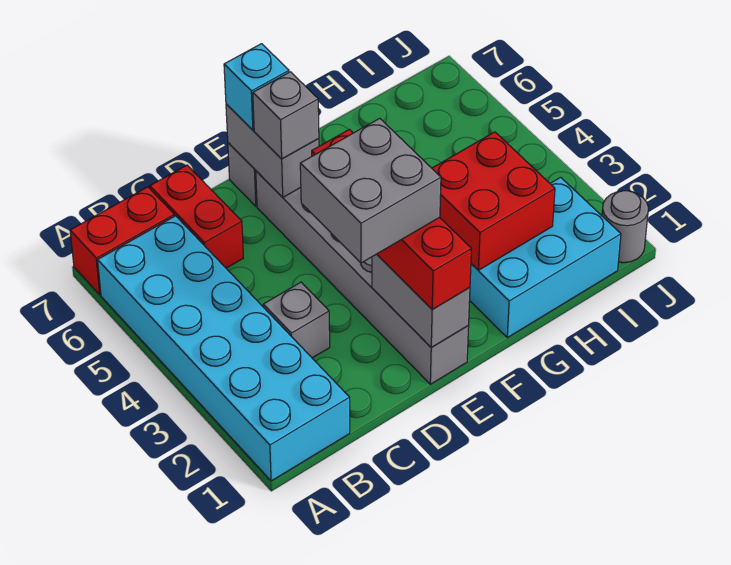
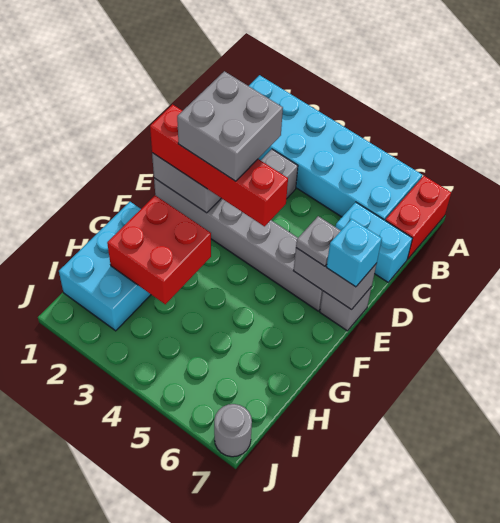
red 1x2 brick [150,165,243,268] -> cyan 1x2 brick [336,202,412,282]
grey 1x1 brick [253,72,319,159] -> grey 1x1 plate [296,216,341,266]
grey 1x1 round brick [602,191,648,263] -> grey 1x1 round brick moved to [214,404,252,457]

